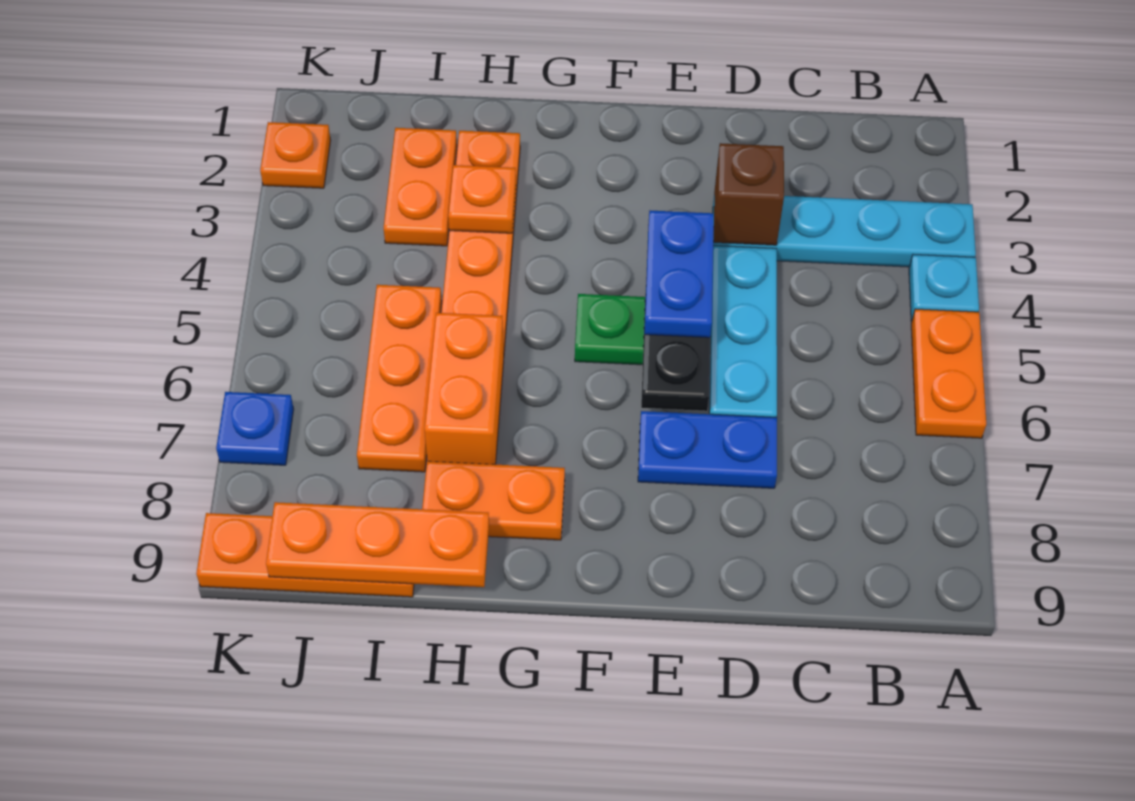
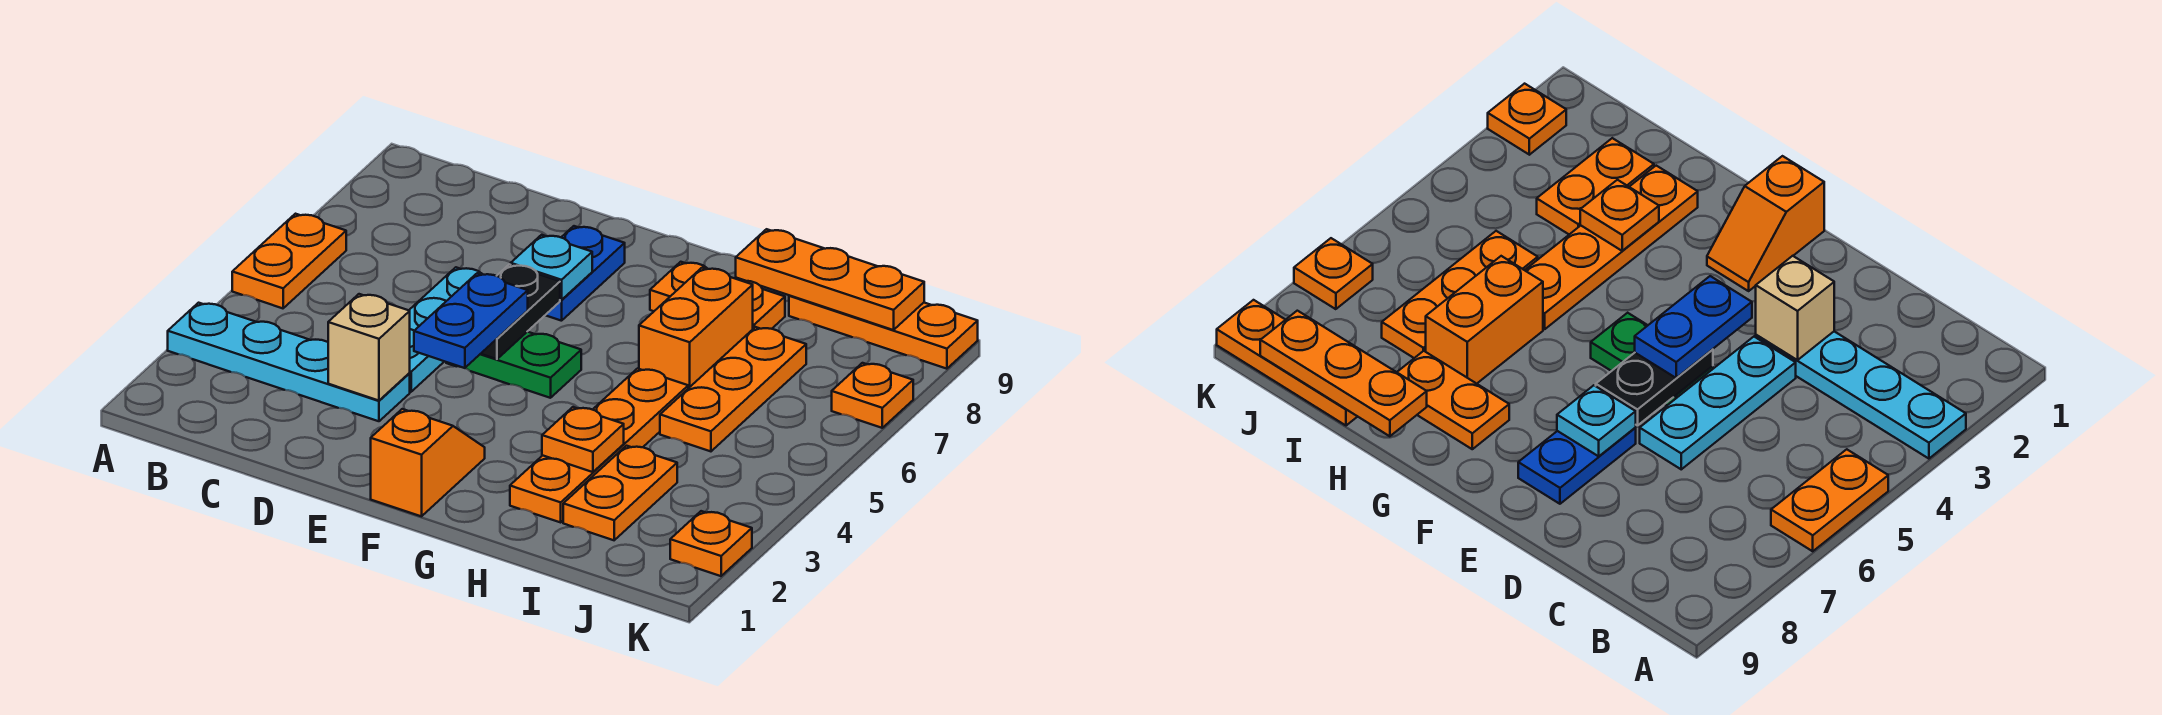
cyan 1x1 plate [909,255,979,321] -> cyan 1x1 plate moved to [511,235,592,300]
brown 1x1 brick [714,143,784,245] -> tan 1x1 brick [328,294,410,401]
blue 1x2 plate [638,411,777,488] -> blue 1x2 plate turned to [546,226,625,321]
none -> orange 1x2 slope [371,409,485,516]
blue 1x1 plate [216,392,294,465] -> orange 1x1 plate [832,363,913,428]

